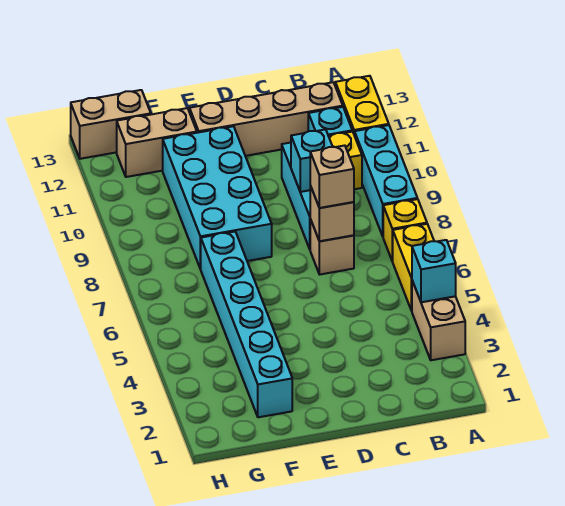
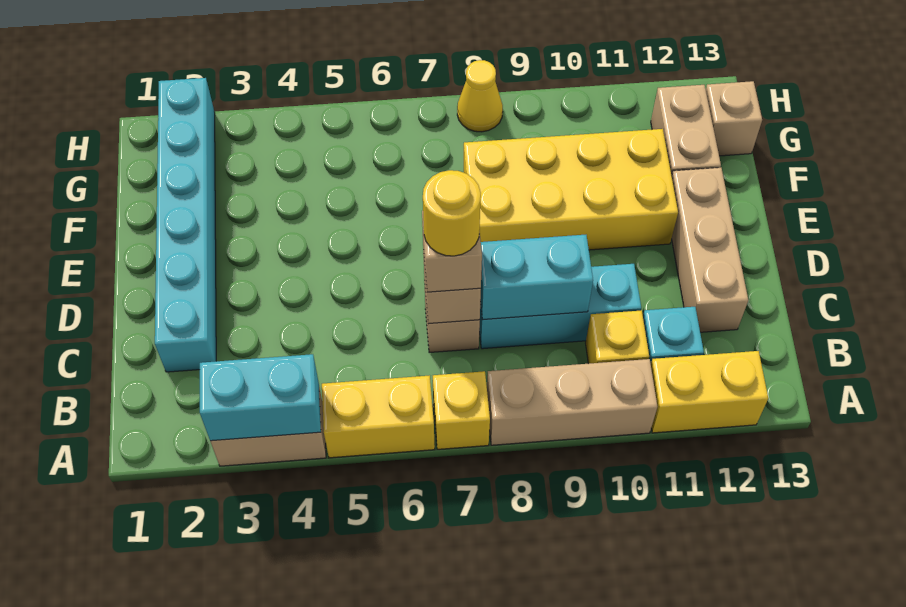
cyan 1x1 brick [412,240,456,302] -> cyan 1x2 brick [200,354,321,441]
cyan 1x3 brick [355,125,417,236] -> tan 1x3 brick [487,359,658,445]
tan 1x4 brick [189,82,343,156] -> tan 1x3 brick [672,167,748,332]
none -> yellow 1x1 round brick [423,170,481,256]
cyan 1x1 brick [291,129,332,192] -> cyan 1x2 brick [480,235,593,320]
cyan 2x4 brick [163,126,272,269] -> yellow 2x4 brick [464,129,678,250]
cyan 1x6 brick [201,232,292,417] -> cyan 1x6 brick turned to [155,78,216,372]
tan 1x2 brick [71,90,151,159] -> tan 1x1 brick [706,81,762,156]
none -> yellow 1x1 cone [457,60,503,132]

